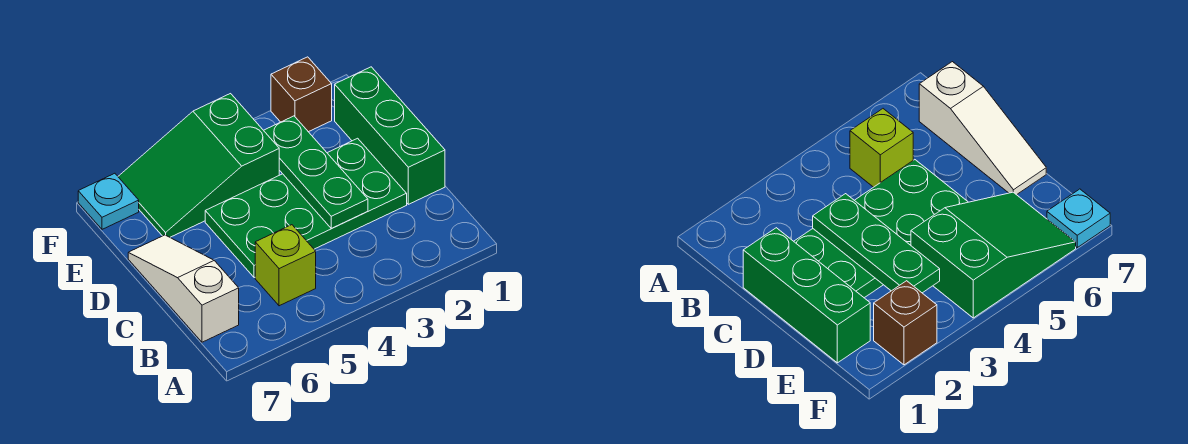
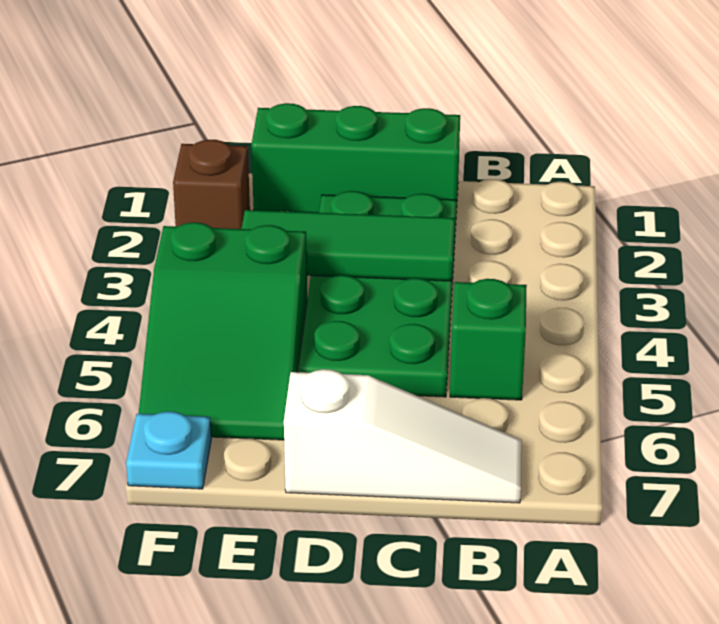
lime 1x1 brick [255,225,316,306] -> green 1x1 brick [450,279,527,400]
white 1x3 slope [128,235,239,342] -> white 1x3 slope turned to [284,369,522,503]
green 1x3 plate [264,116,368,229] -> green 1x3 tile [242,210,455,281]

